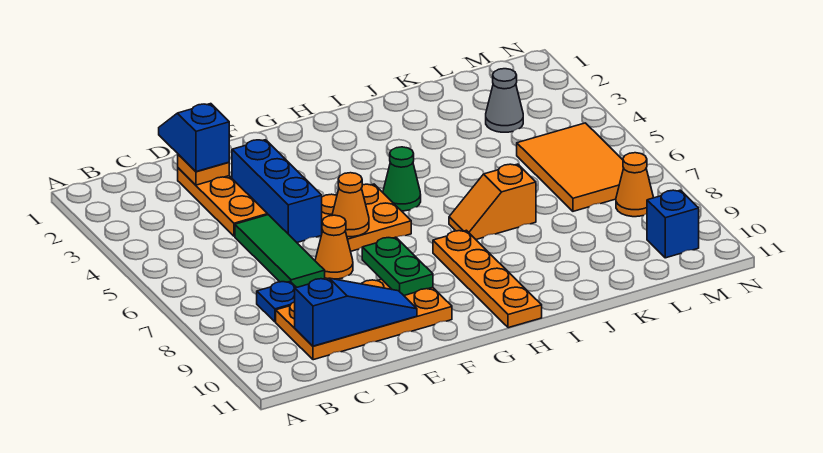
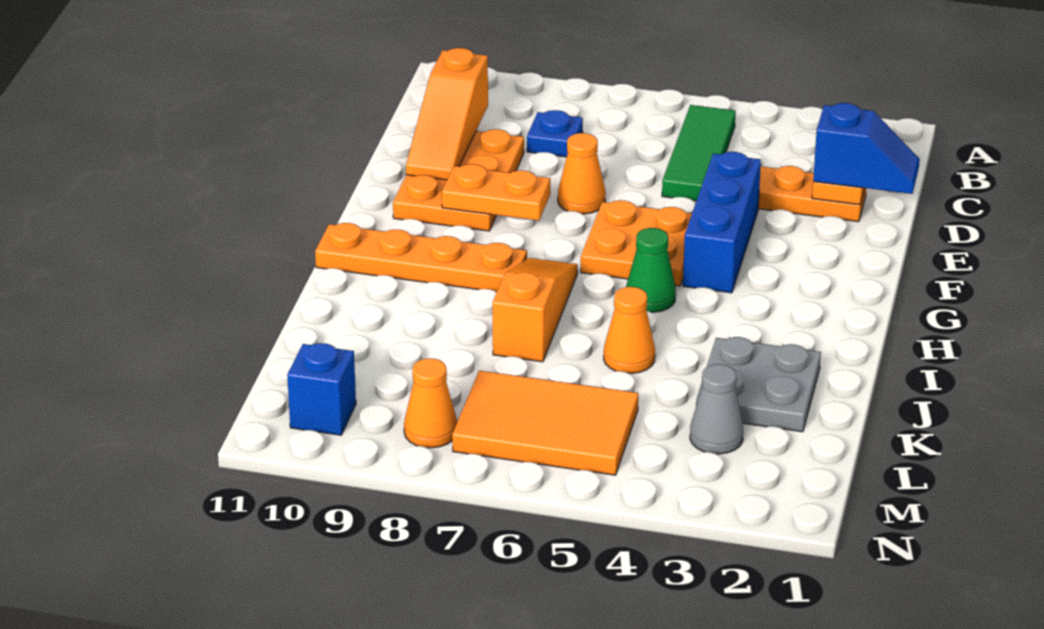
orange 2x4 plate [276,279,452,360] -> orange 2x3 plate [393,129,524,231]
blue 1x3 slope [295,278,417,346] -> orange 1x3 slope [406,48,488,180]
green 1x3 tile [235,215,325,287] -> green 1x3 tile turned to [662,105,736,201]
blue 1x3 brick [232,140,322,242] -> blue 1x3 brick turned to [683,152,761,293]
orange 1x1 cone [332,173,369,237] -> orange 1x1 cone moved to [604,287,655,373]
green 1x2 plate [362,237,433,295] -> orange 1x2 plate [442,164,550,220]
orange 1x2 slope [449,164,536,239] -> orange 1x3 slope [493,258,578,362]
none -> grey 2x2 plate [696,337,821,432]

